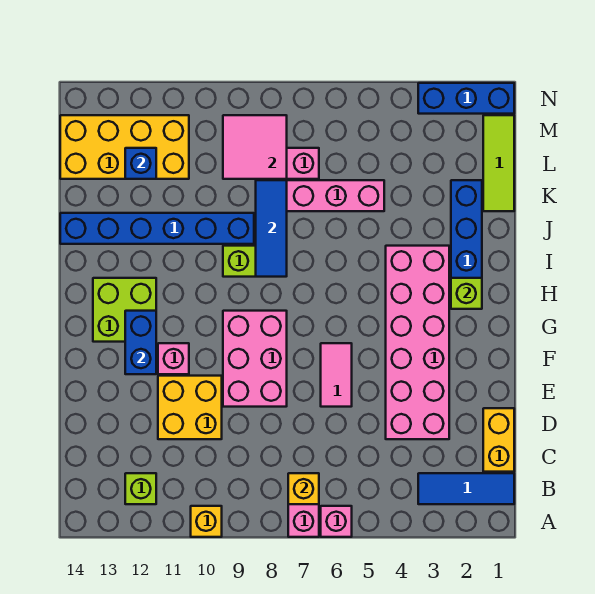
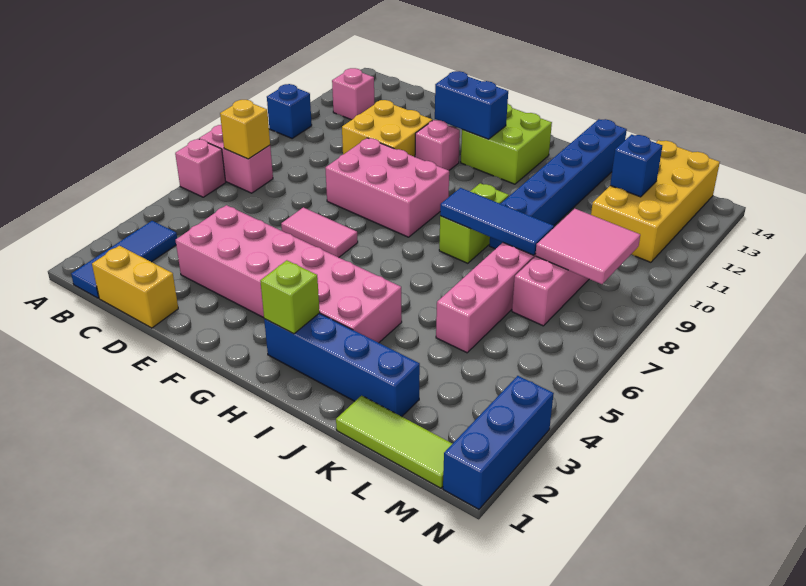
yellow 1x1 brick [191,506,222,537] -> blue 1x1 brick [267,84,312,138]
lime 1x1 brick [125,473,156,504] -> pink 1x1 brick [332,68,374,120]

